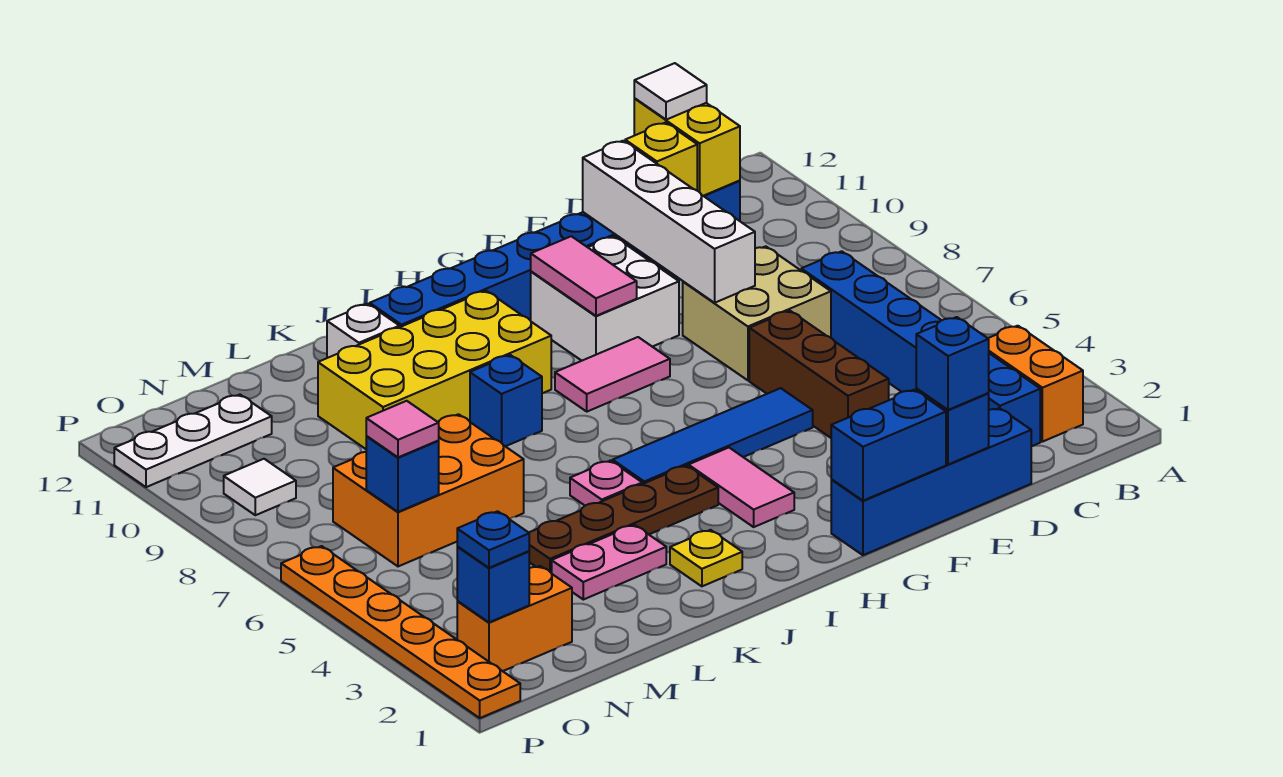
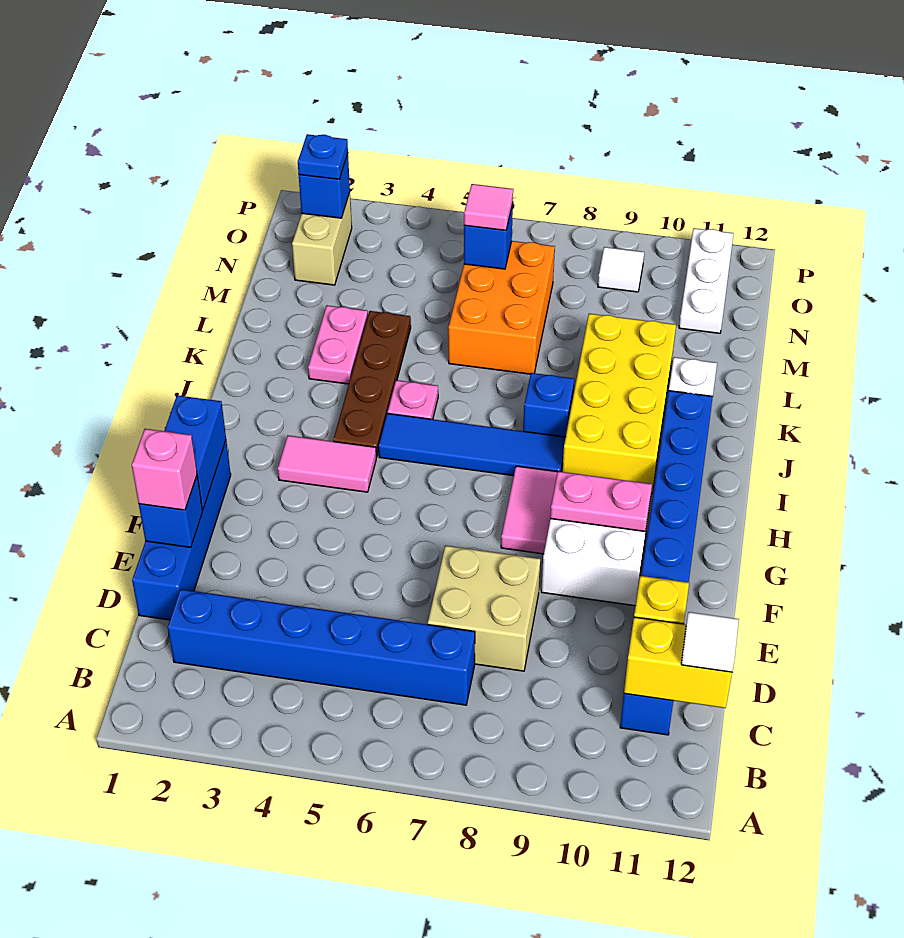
orange 1x2 brick [988,326,1083,442] -> none
blue 1x1 brick [916,317,989,410] -> pink 1x1 brick [132,429,197,510]
brown 1x3 brick [749,311,889,438] -> none
white 1x4 brick [583,141,755,303] -> none
blue 1x4 tile [613,388,813,484] -> blue 1x4 tile turned to [379,413,566,476]
pink 1x2 tile [531,236,637,316] -> pink 1x2 plate [550,471,652,531]
yellow 1x1 plate [670,530,742,586] -> none
orange 1x2 brick [457,566,572,671] -> tan 1x2 brick [292,192,352,285]
orange 1x6 plate [281,546,520,718] -> none

